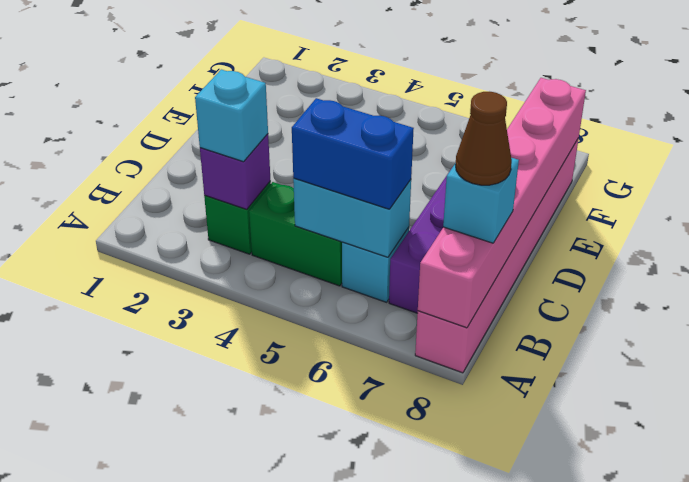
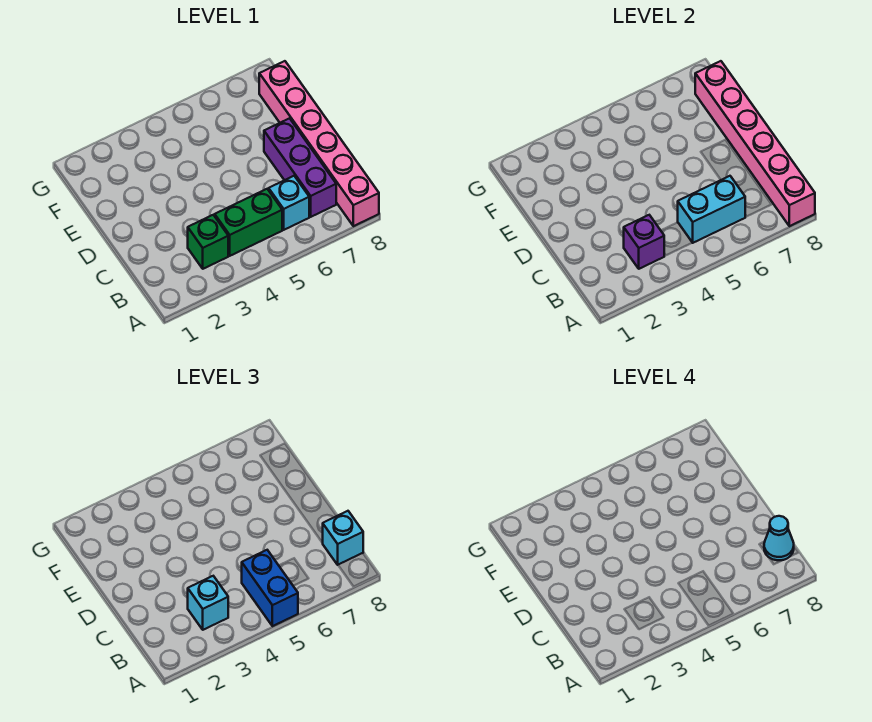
blue 1x2 brick [292,98,414,209] -> blue 1x2 brick turned to [242,550,298,626]
brown 1x1 cone [455,92,512,185] -> cyan 1x1 cone [764,516,794,560]

